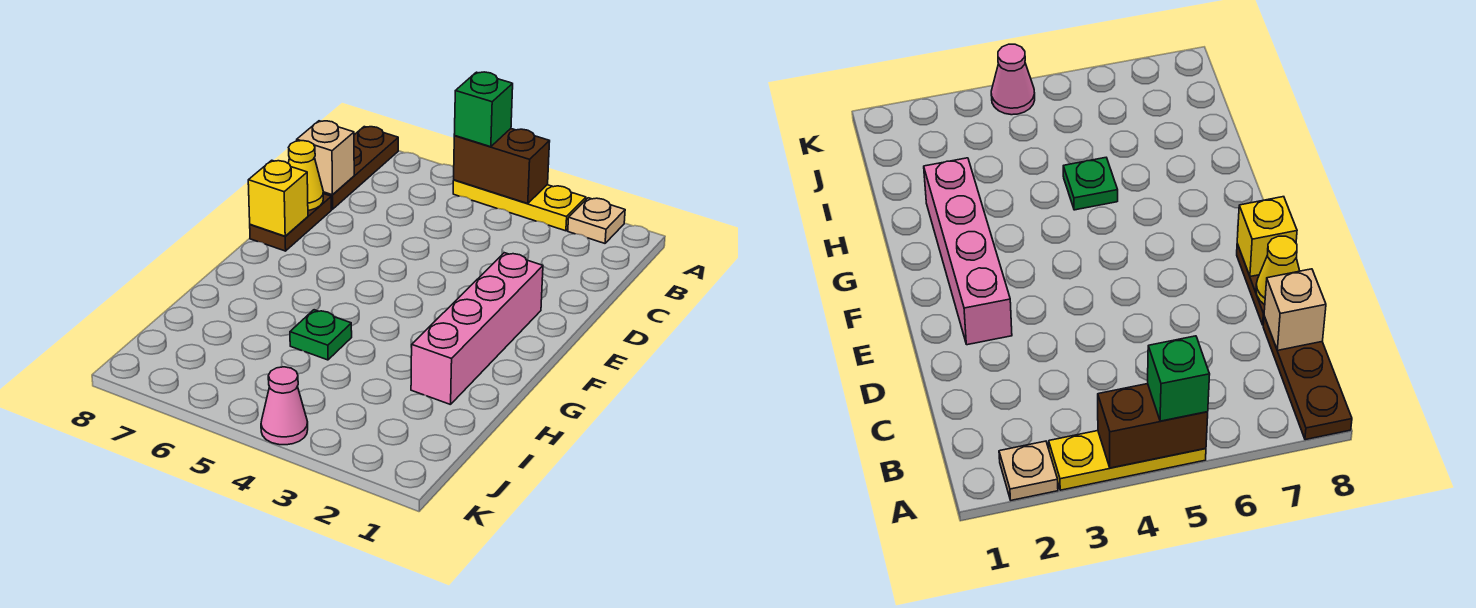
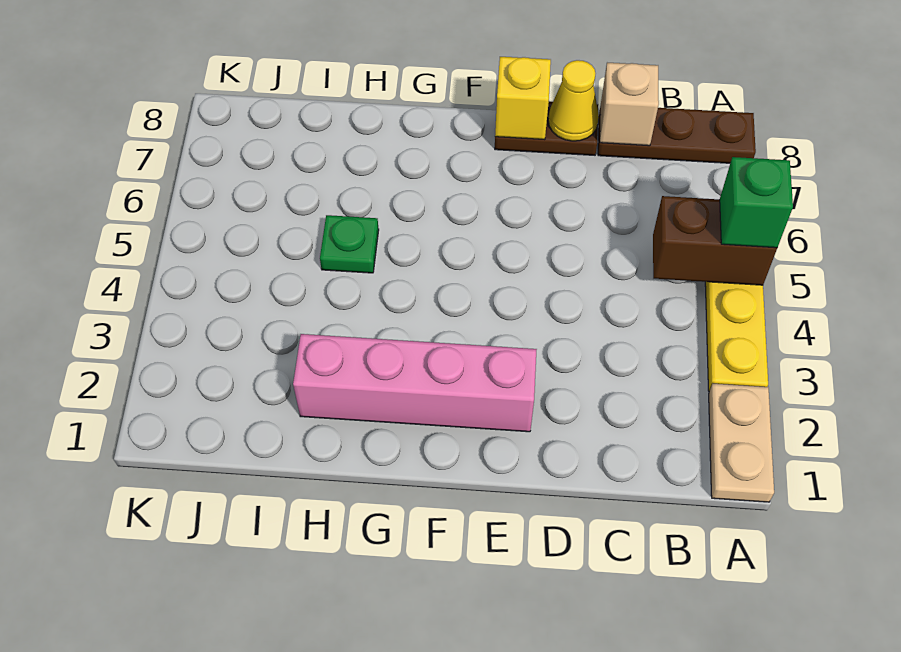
tan 1x1 plate [568,198,625,243] -> tan 1x2 plate [709,384,774,502]
brown 1x2 brick [454,129,550,204] -> brown 1x2 brick turned to [653,196,777,285]
pink 1x1 cone [261,367,308,445] -> none

